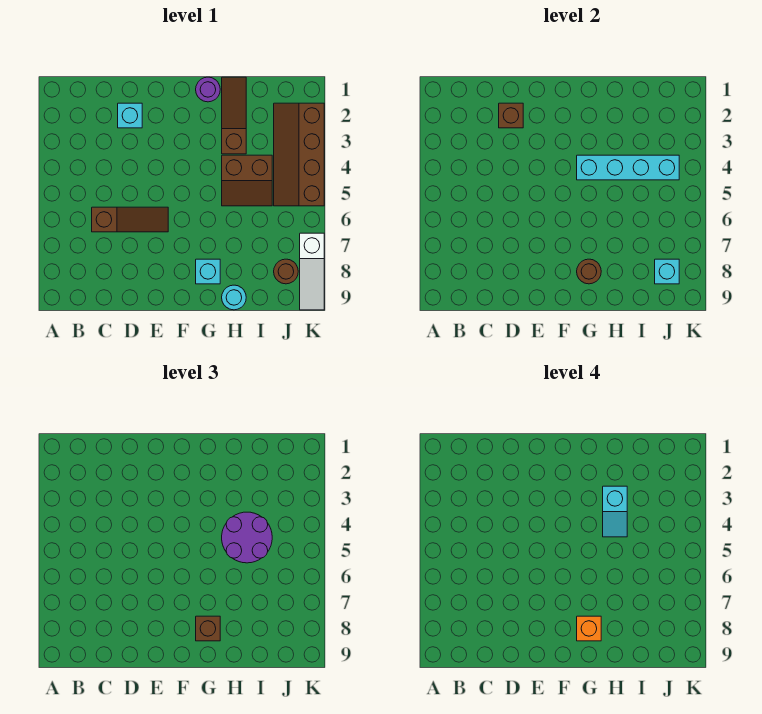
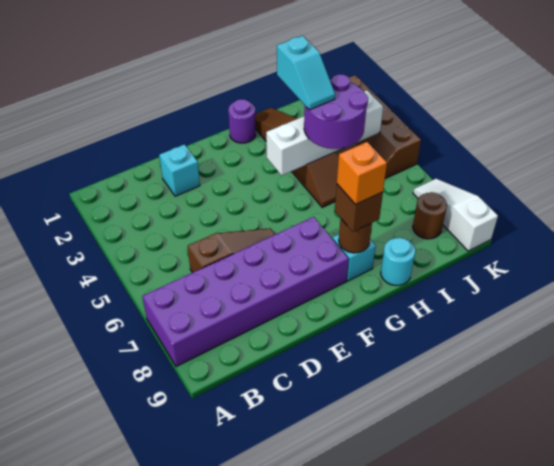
none -> purple 2x6 brick [142,217,349,367]
brown 1x1 brick [499,103,523,128] -> none
cyan 1x4 brick [577,155,679,180] -> white 1x4 brick [266,90,383,175]
cyan 1x1 brick [655,259,679,284] -> none
white 1x3 slope [300,233,324,310] -> white 1x3 slope turned to [413,179,498,251]

